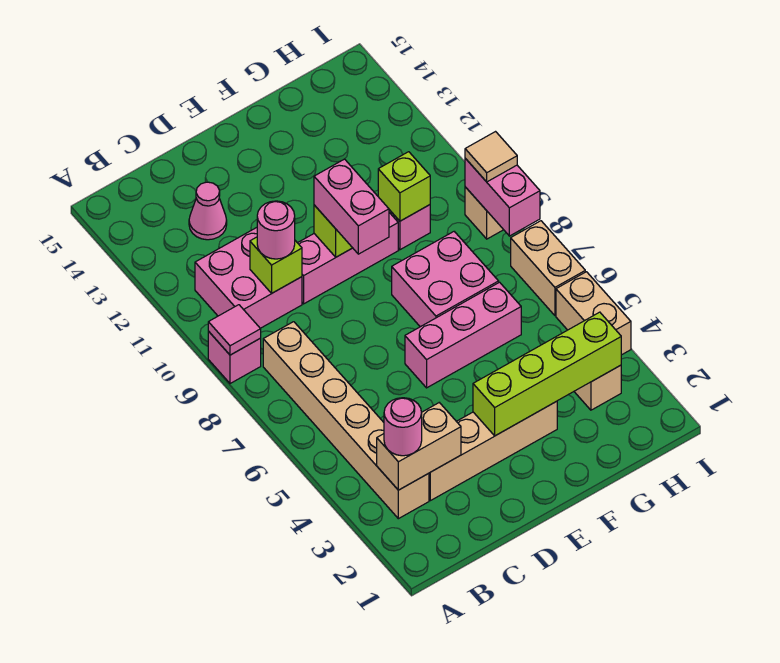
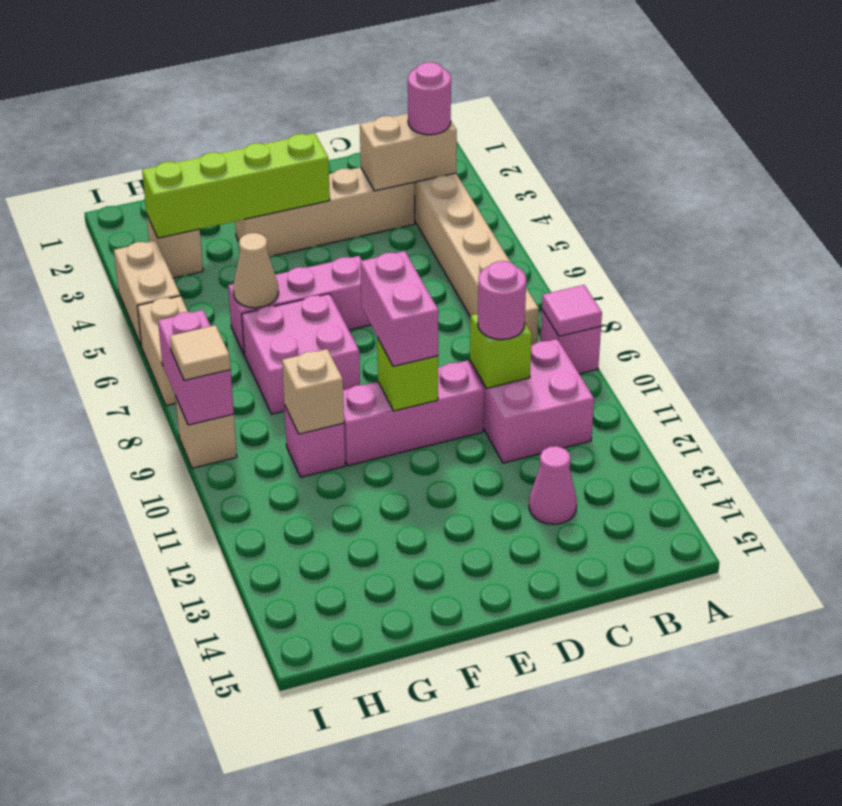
none -> tan 1x1 cone [233,233,279,308]
lime 1x1 brick [378,152,430,221] -> tan 1x1 brick [282,349,344,434]

